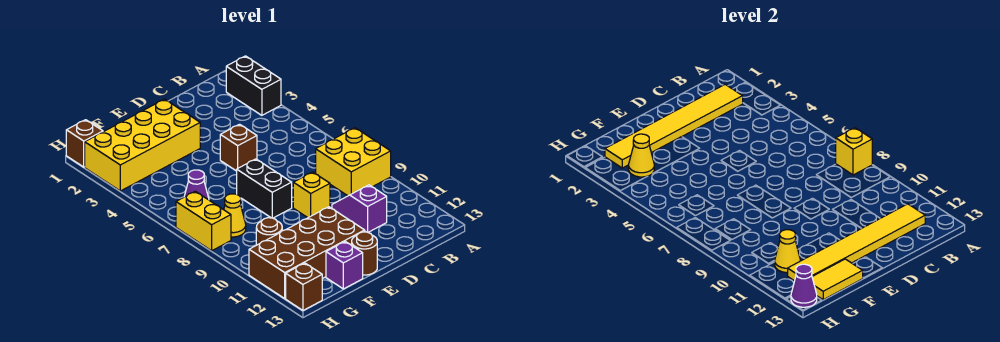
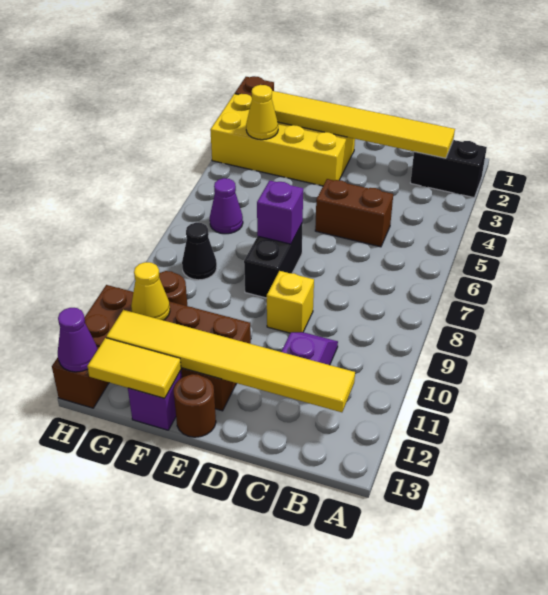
black 1x2 brick [226,56,281,115] -> black 1x2 brick turned to [411,140,487,198]
yellow 2x2 brick [316,128,391,196] -> none
yellow 1x1 brick [836,128,872,175] -> none
brown 1x1 brick [220,124,257,171] -> brown 1x2 brick [315,179,393,247]
none -> purple 1x1 brick [257,181,303,244]
yellow 1x1 cone [224,194,246,237] -> black 1x1 cone [182,223,217,280]
yellow 1x2 brick [176,191,231,251] -> none

